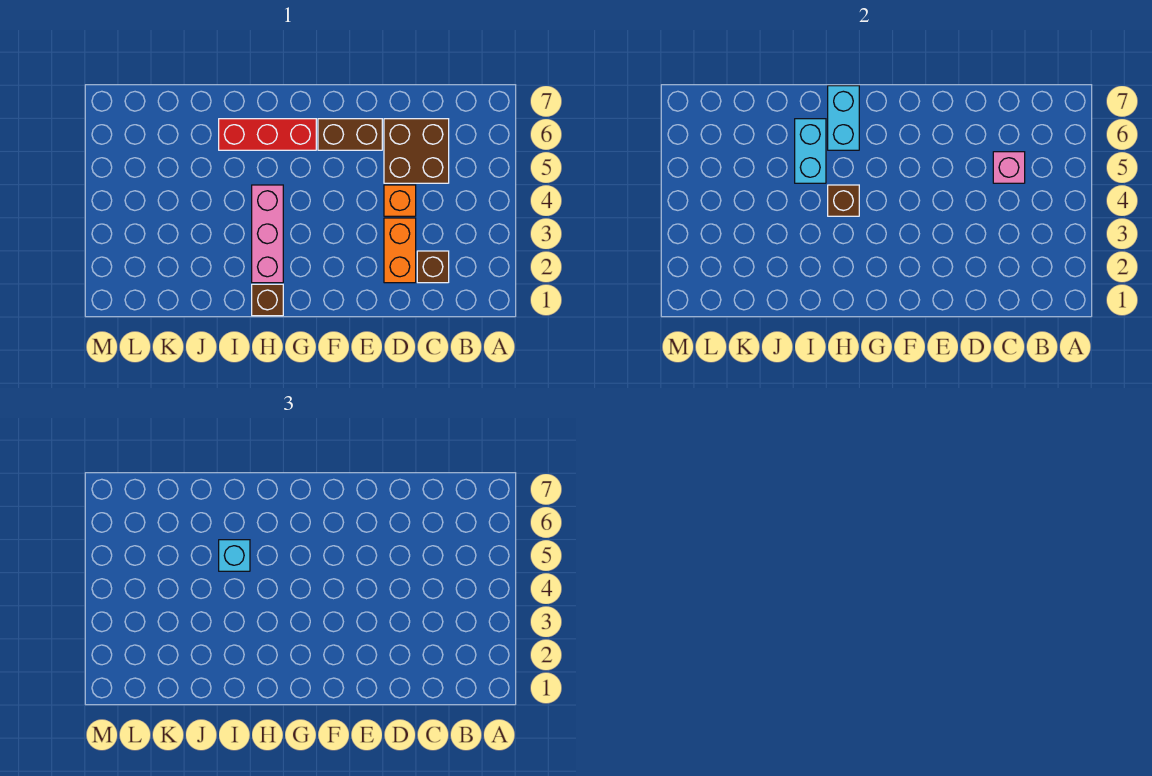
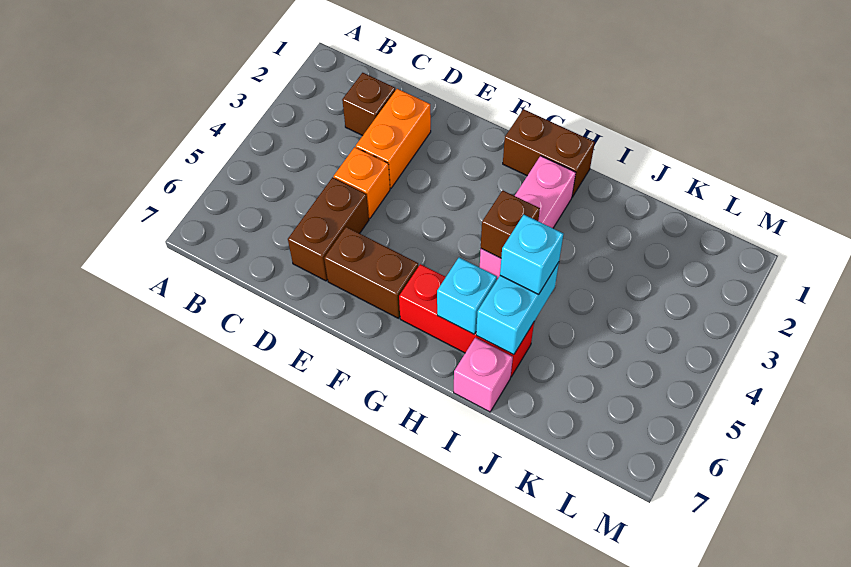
brown 2x2 brick [384,119,449,183] -> brown 1x2 brick [288,177,369,281]
pink 1x1 brick [993,152,1025,183] -> pink 1x1 brick moved to [454,338,513,412]
brown 1x1 brick [252,284,283,316] -> brown 1x2 brick [503,109,595,197]
cyan 1x2 brick [828,86,859,150] -> cyan 1x1 brick [437,258,497,334]

